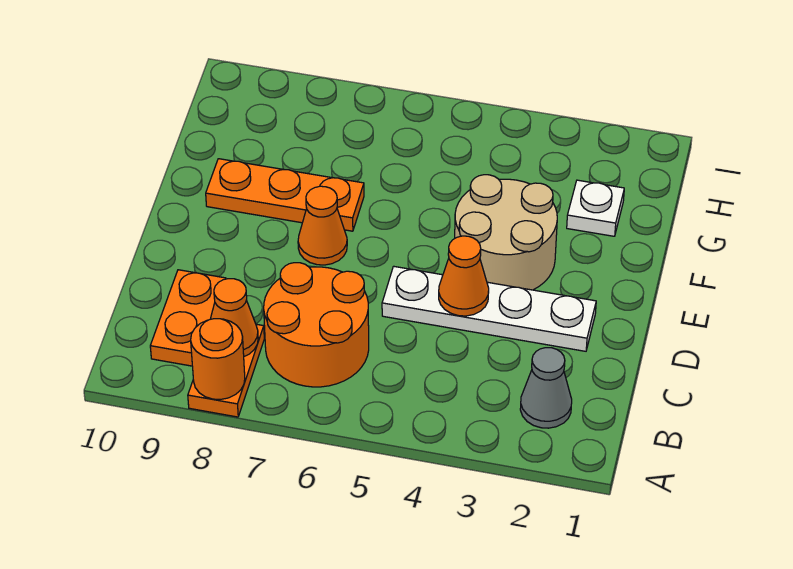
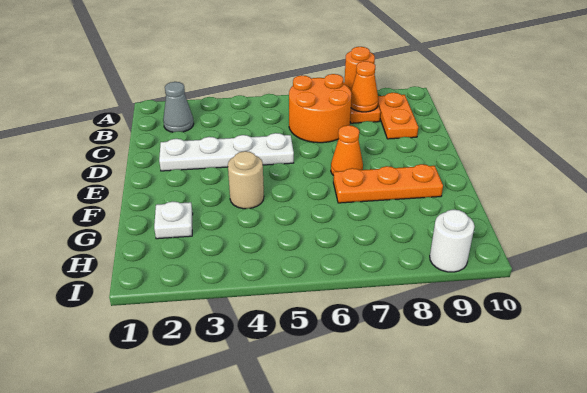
orange 1x1 cone [439,236,489,316] -> none
tan 2x2 round brick [455,175,557,290] -> tan 1x1 round brick [228,151,264,209]
none -> white 1x1 round brick [430,210,475,272]

